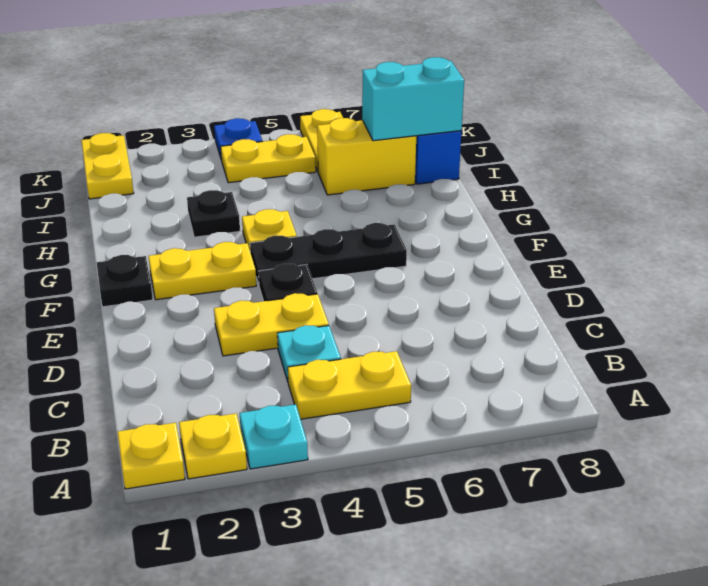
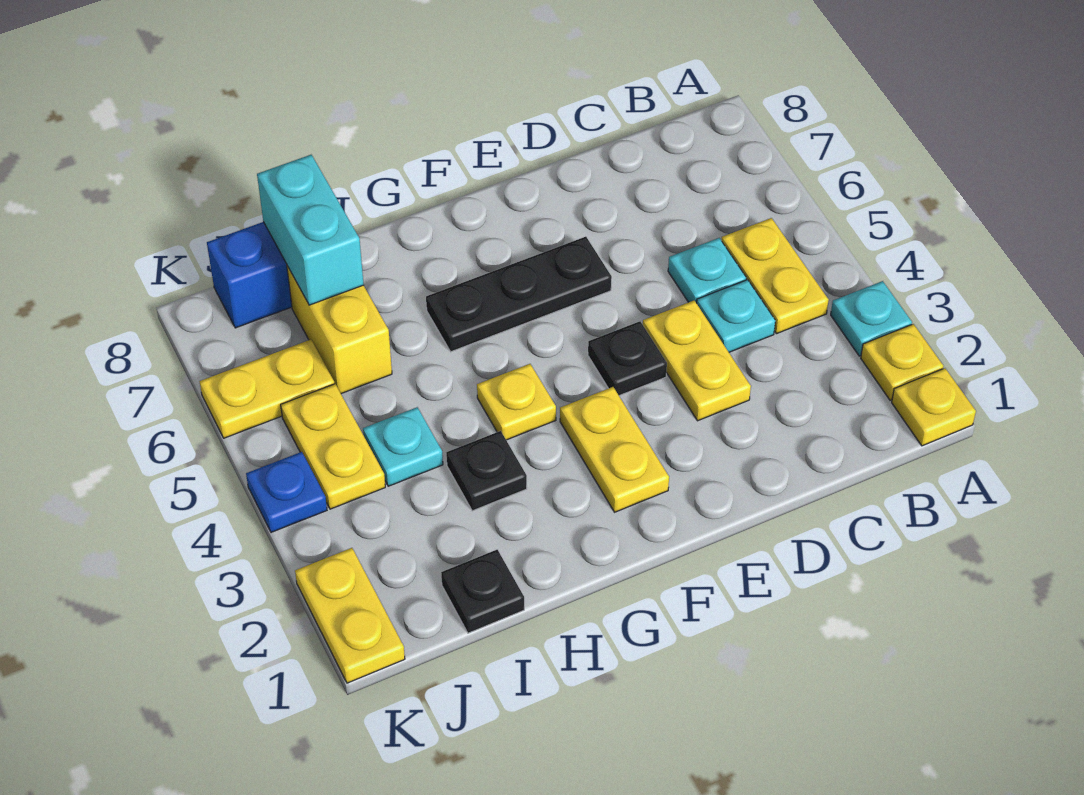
none -> cyan 1x1 plate [668,238,746,303]
black 1x1 plate [97,255,153,307] -> black 1x1 plate moved to [441,550,524,633]
black 1x3 plate [250,223,407,284] -> black 1x3 plate turned to [426,237,612,352]
none -> cyan 1x1 plate [363,407,443,486]
yellow 1x2 plate [81,133,134,199] -> yellow 1x2 plate turned to [295,548,405,683]

